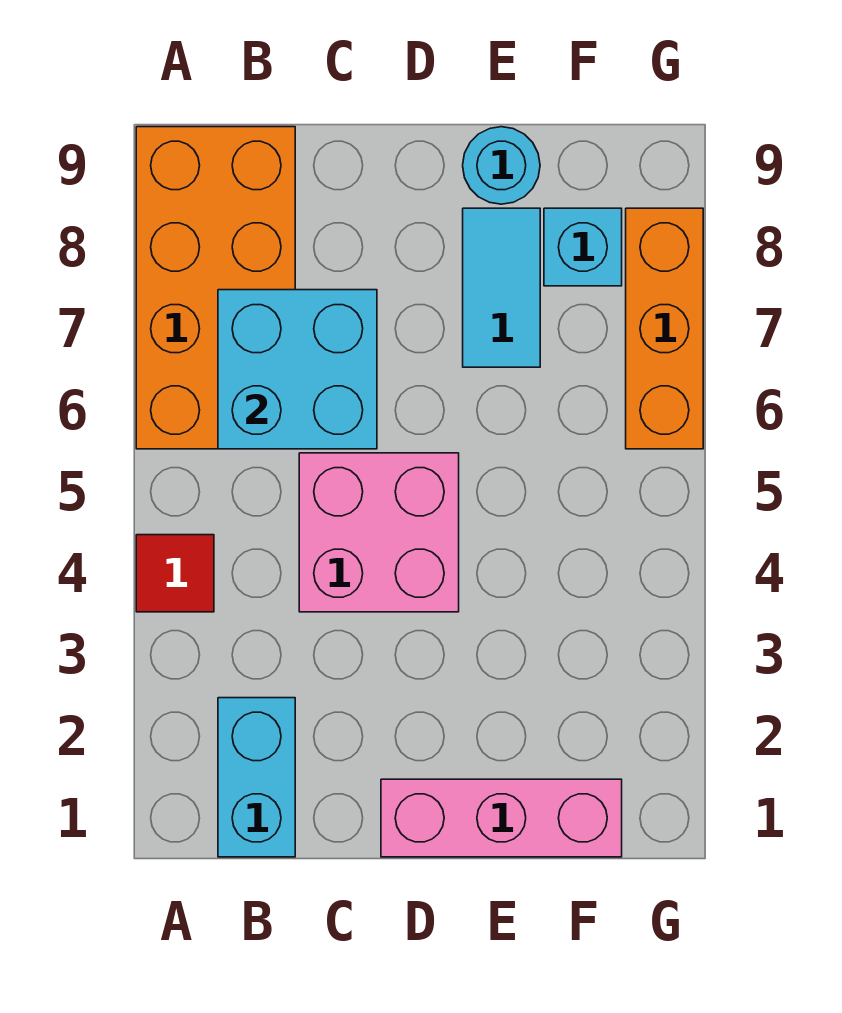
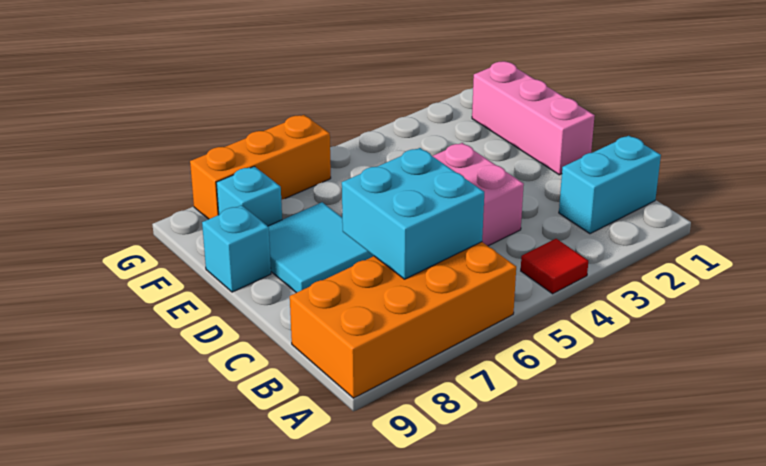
cyan 1x2 tile [463,208,540,367] -> cyan 2x2 tile [268,202,374,293]
cyan 1x1 round brick [463,127,540,204] -> cyan 1x1 brick [202,205,271,292]

